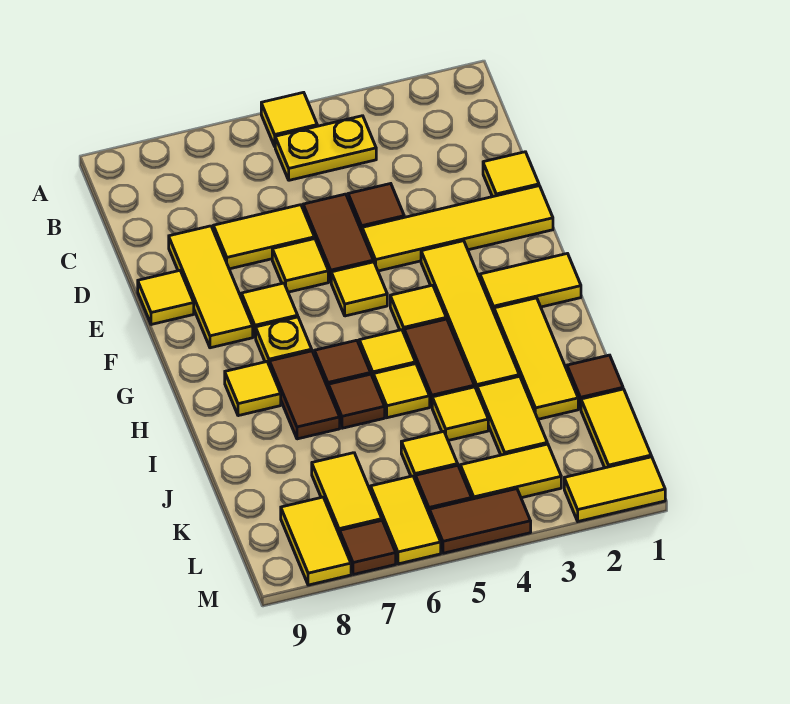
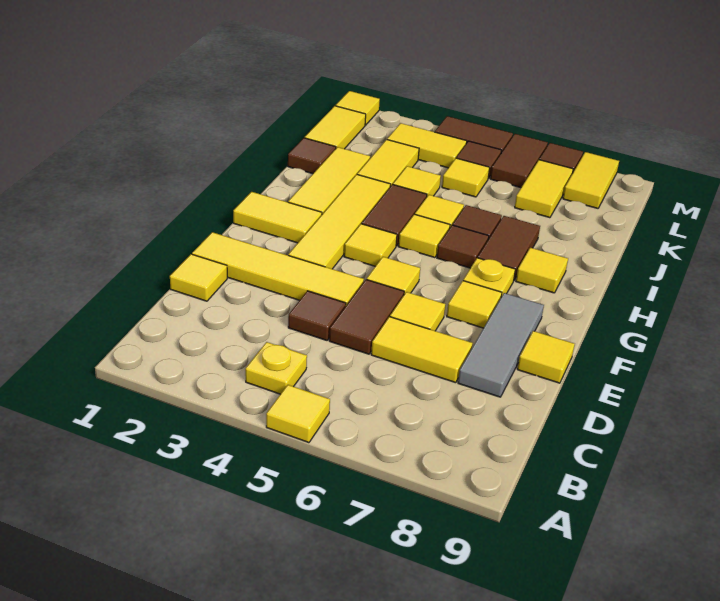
yellow 1x2 plate [275,116,376,180] -> yellow 1x1 plate [245,342,307,394]
yellow 1x3 tile [169,226,253,348] -> grey 1x3 tile [458,293,544,397]
yellow 1x2 tile [371,476,441,564] -> brown 1x2 tile [490,134,548,188]
yellow 1x2 tile [564,457,665,521] -> yellow 1x1 tile [335,91,380,125]

